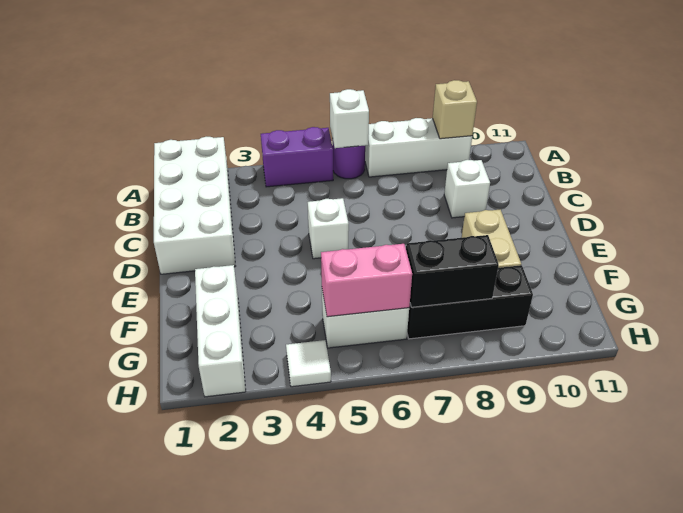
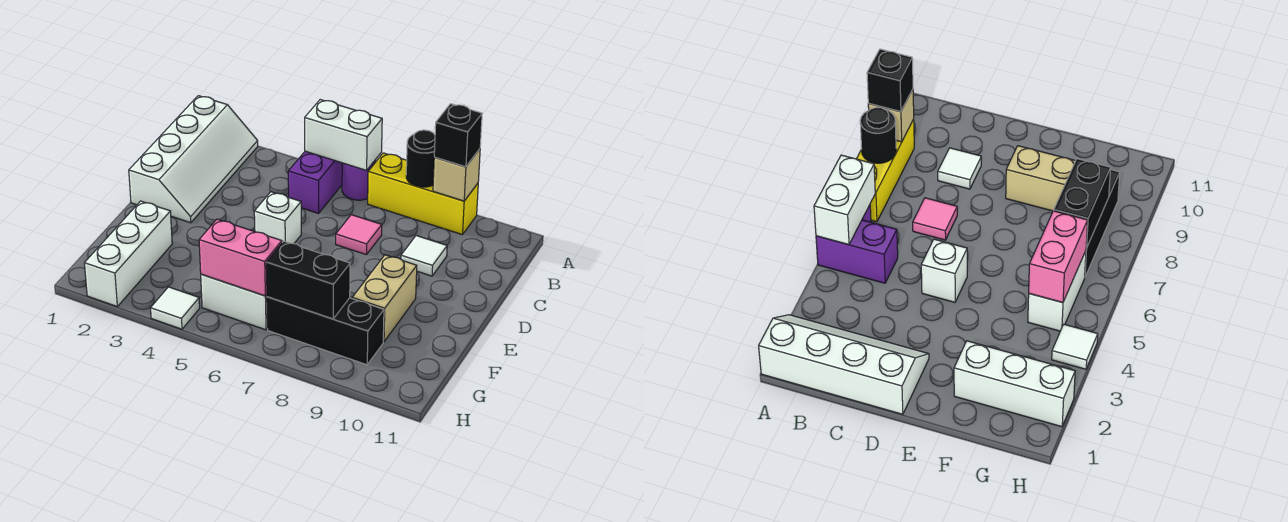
white 2x4 brick [154,137,235,274] -> white 2x4 slope [129,96,258,223]
purple 1x2 brick [261,127,333,187] -> purple 1x2 brick turned to [288,151,342,213]
white 1x1 brick [330,89,369,148] -> white 1x2 brick [305,100,382,170]
white 1x3 brick [365,118,472,177] -> yellow 1x3 brick [368,153,478,235]
none -> black 1x1 round brick [406,130,435,187]
none -> black 1x1 brick [434,104,482,167]
none -> pink 1x1 tile [336,215,382,255]
white 1x1 brick [444,160,490,218] -> white 1x1 tile [401,236,447,276]

